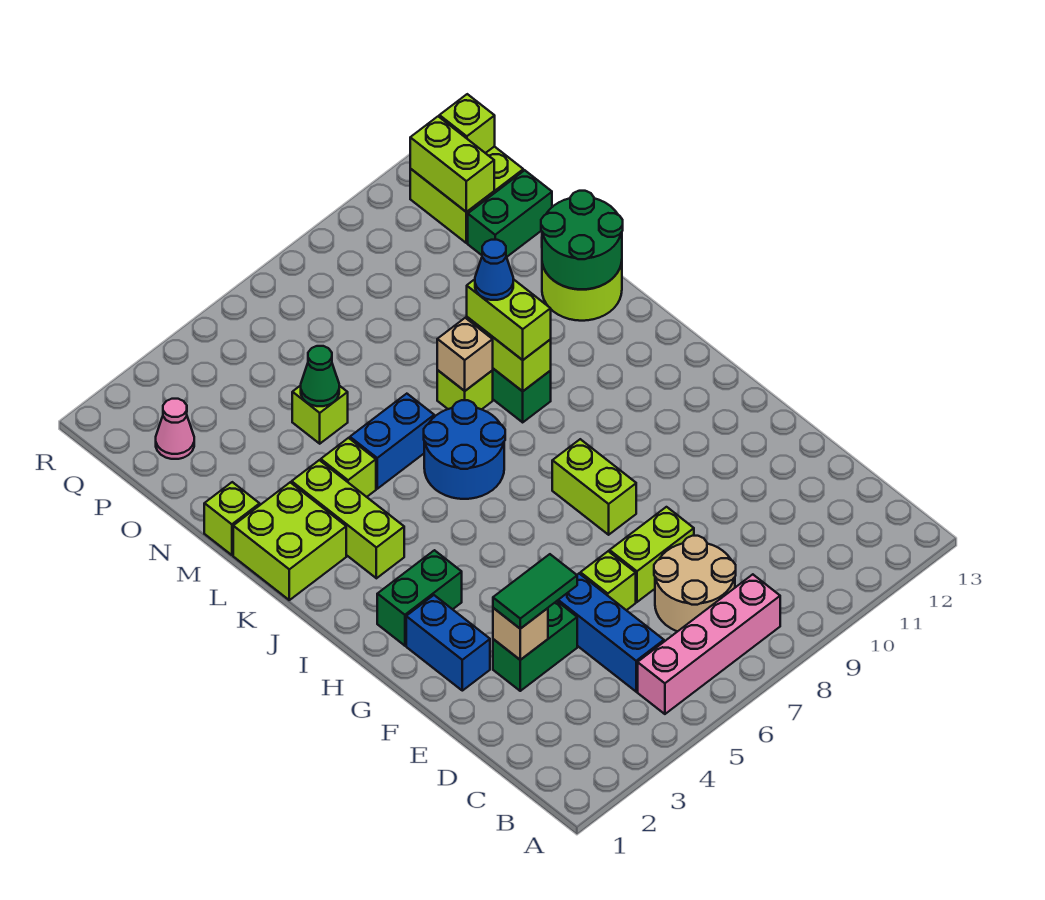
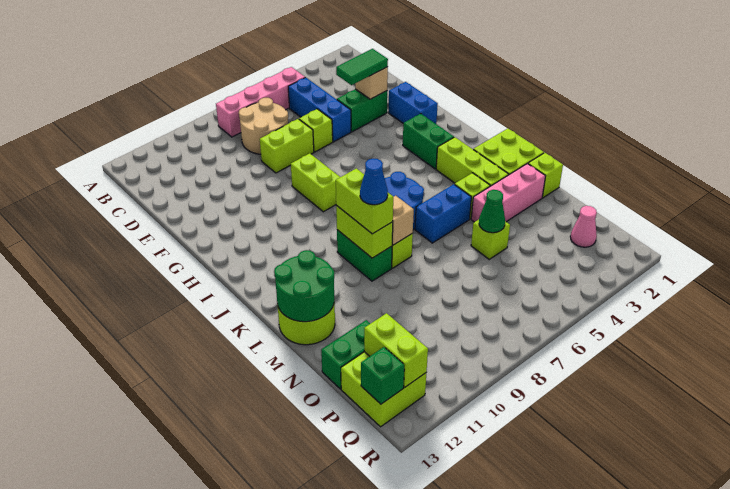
green 1x2 brick [377,550,462,646] -> green 1x2 brick turned to [403,114,454,169]
none -> pink 1x3 brick [471,164,545,222]
lime 1x1 brick [439,94,495,153] -> green 1x1 brick [361,347,404,404]

